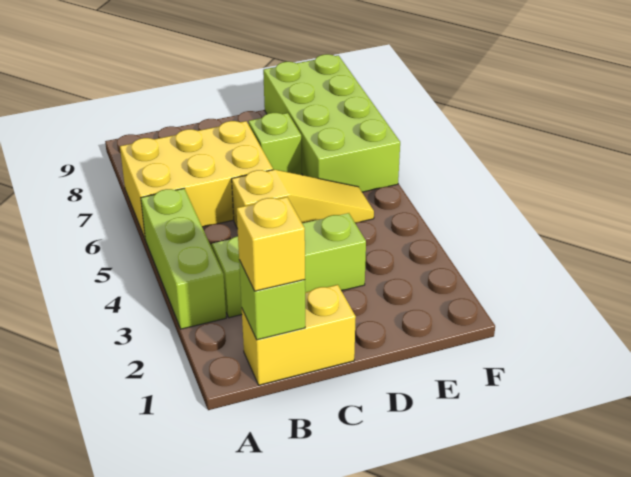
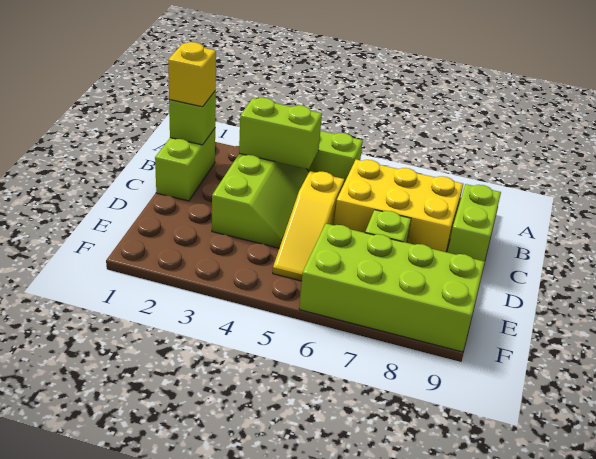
yellow 2x3 brick [120,121,273,238] -> yellow 2x3 brick turned to [334,160,463,252]
yellow 1x2 brick [242,285,356,385] -> lime 1x2 brick [155,129,215,201]
none -> lime 1x2 brick [239,98,322,169]
none -> lime 1x2 brick [447,184,501,261]

